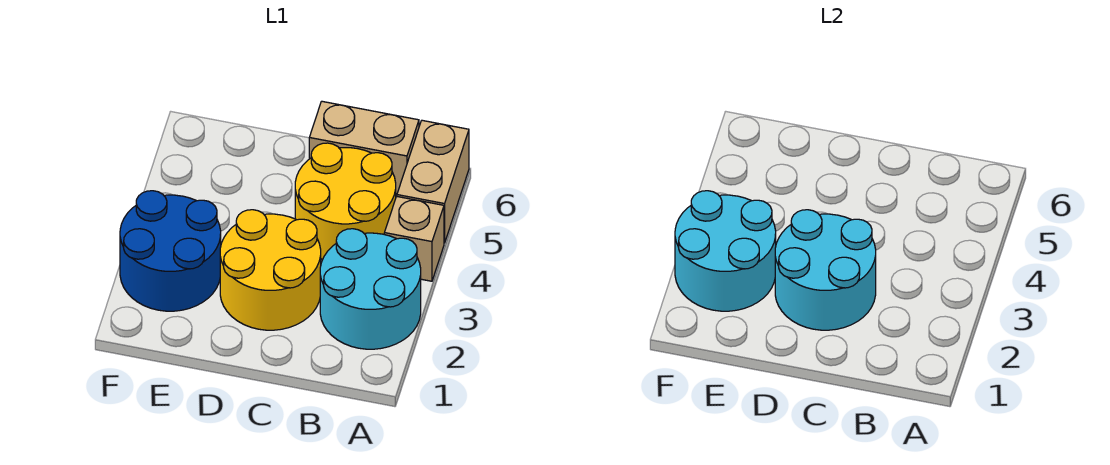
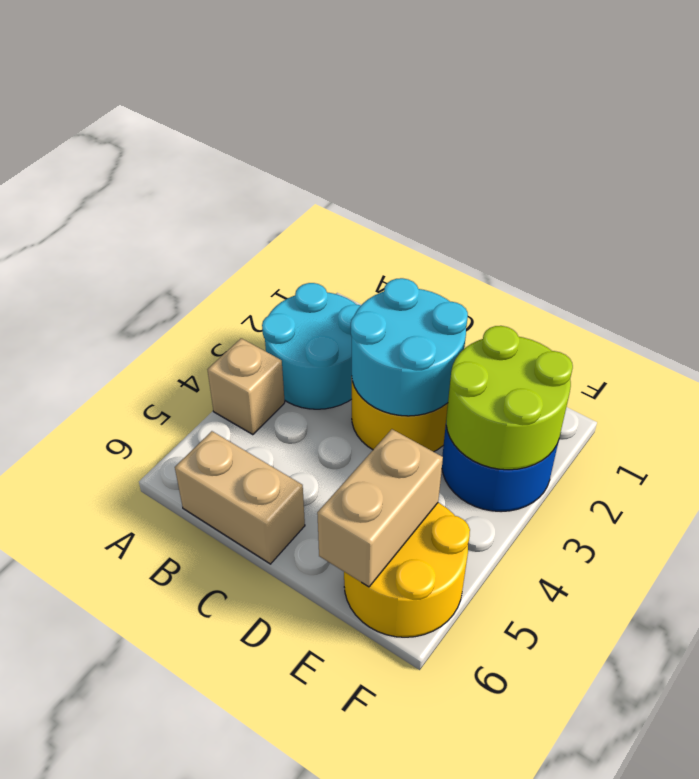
tan 1x2 brick [397,120,469,243] -> tan 1x2 brick moved to [317,429,443,587]
yellow 2x2 round brick [295,143,396,259] -> yellow 2x2 round brick moved to [344,503,470,637]
cyan 2x2 round brick [675,191,776,311] -> lime 2x2 round brick [446,326,573,470]

